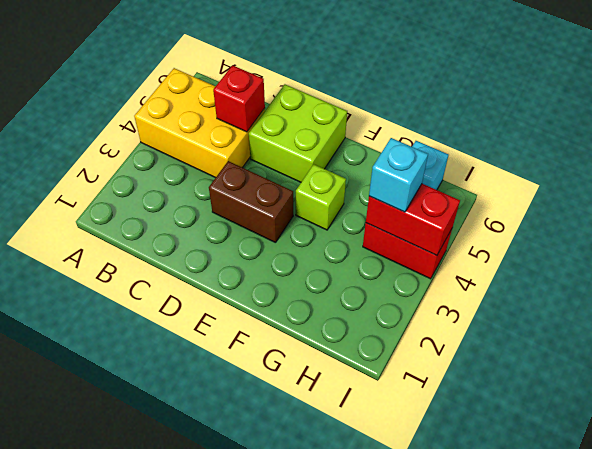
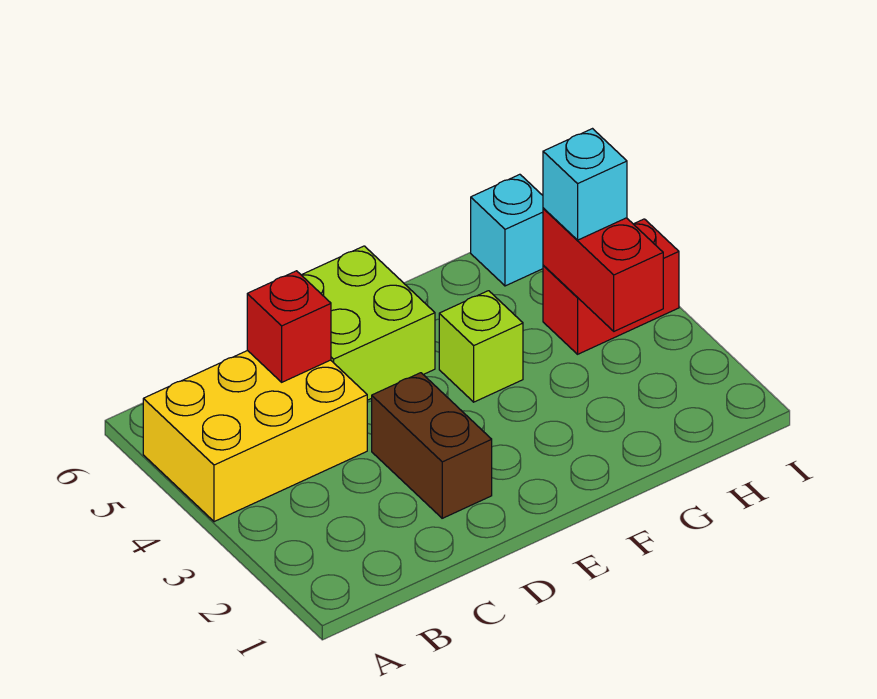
brown 1x2 brick [209,161,293,243] -> brown 1x2 brick turned to [372,373,492,518]
red 1x2 brick [366,184,460,256] -> red 1x2 brick turned to [543,208,663,331]

